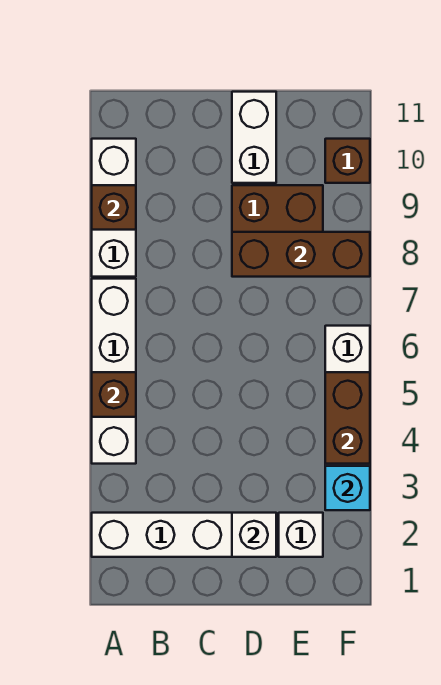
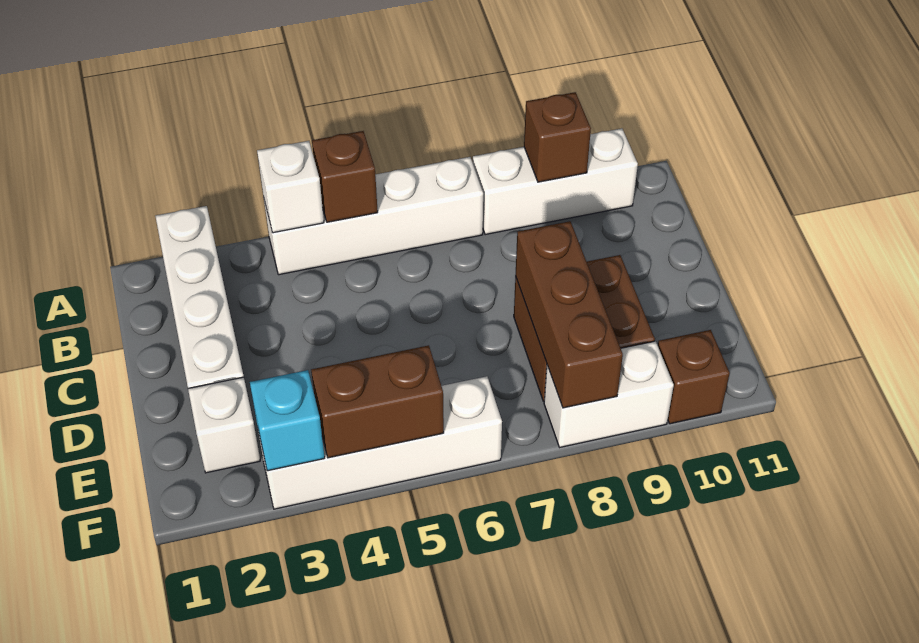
white 1x1 brick [232,513,276,557] -> white 1x1 brick moved to [257,141,324,233]
white 1x2 brick [232,92,276,183] -> white 1x2 brick moved to [544,341,674,447]

